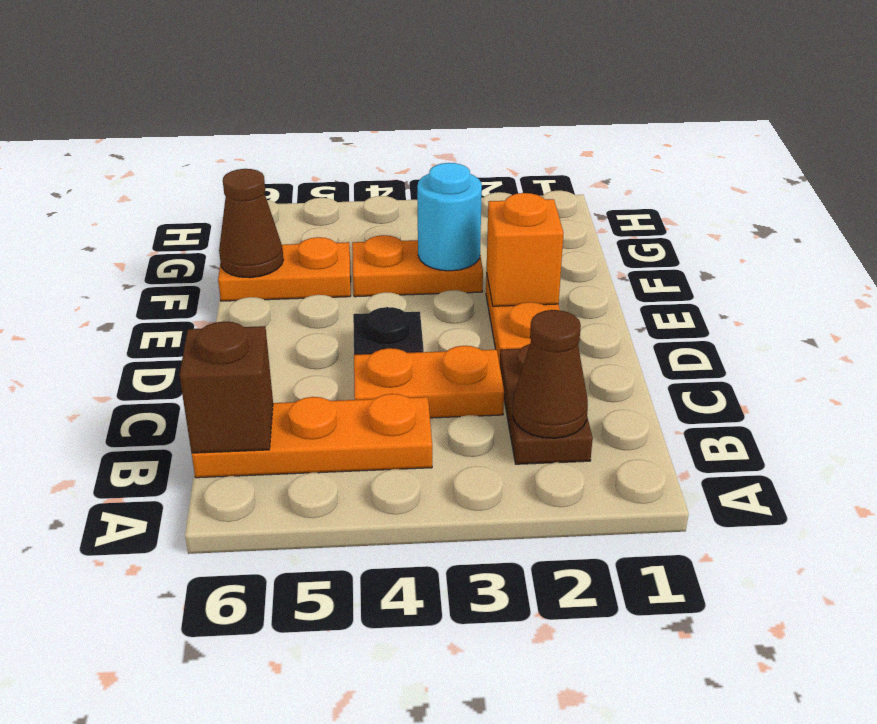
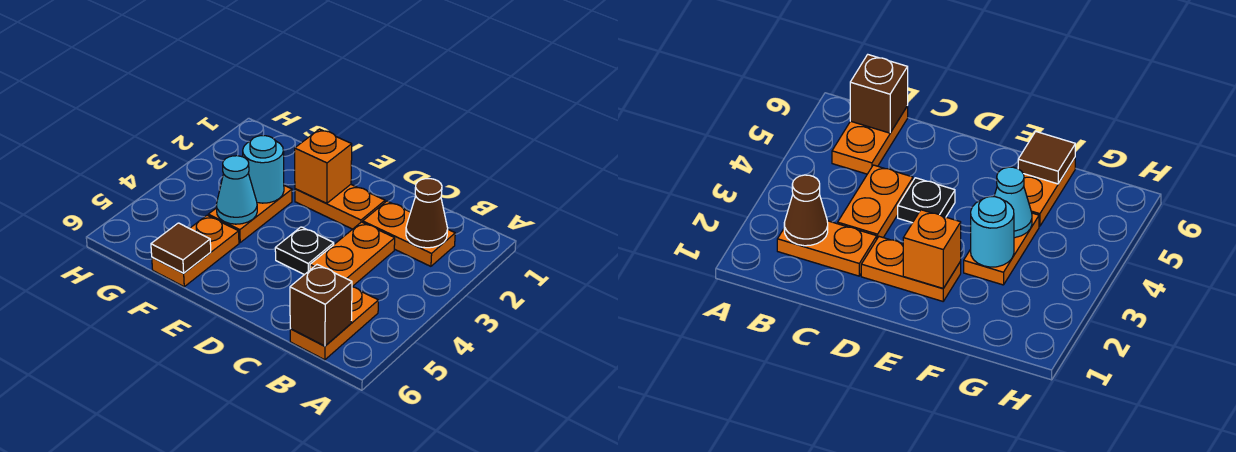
brown 1x2 plate [500,344,593,464] -> orange 1x2 plate [363,201,455,266]
orange 1x3 plate [192,394,432,478] -> orange 1x2 plate [290,287,378,360]
none -> cyan 1x1 cone [216,156,257,224]
brown 1x1 cone [219,169,284,278] -> brown 1x1 tile [151,223,211,273]

